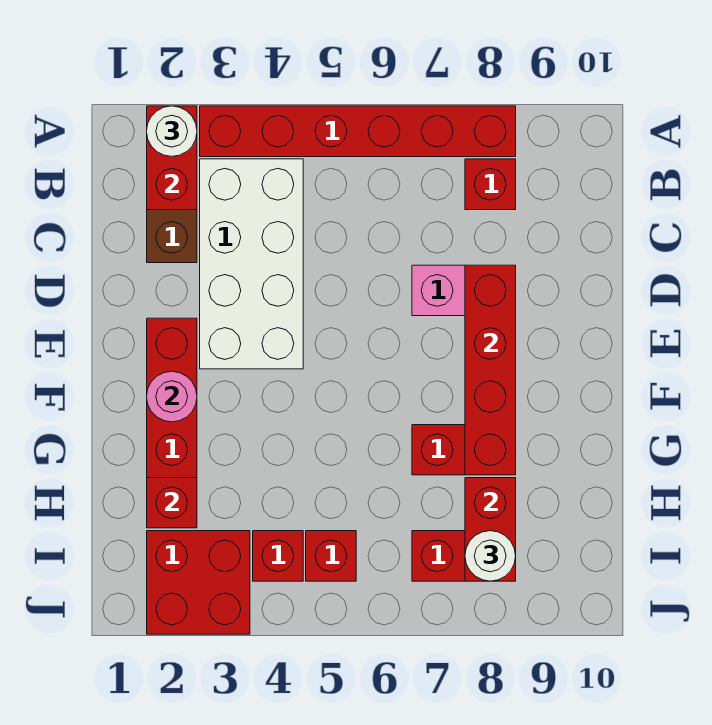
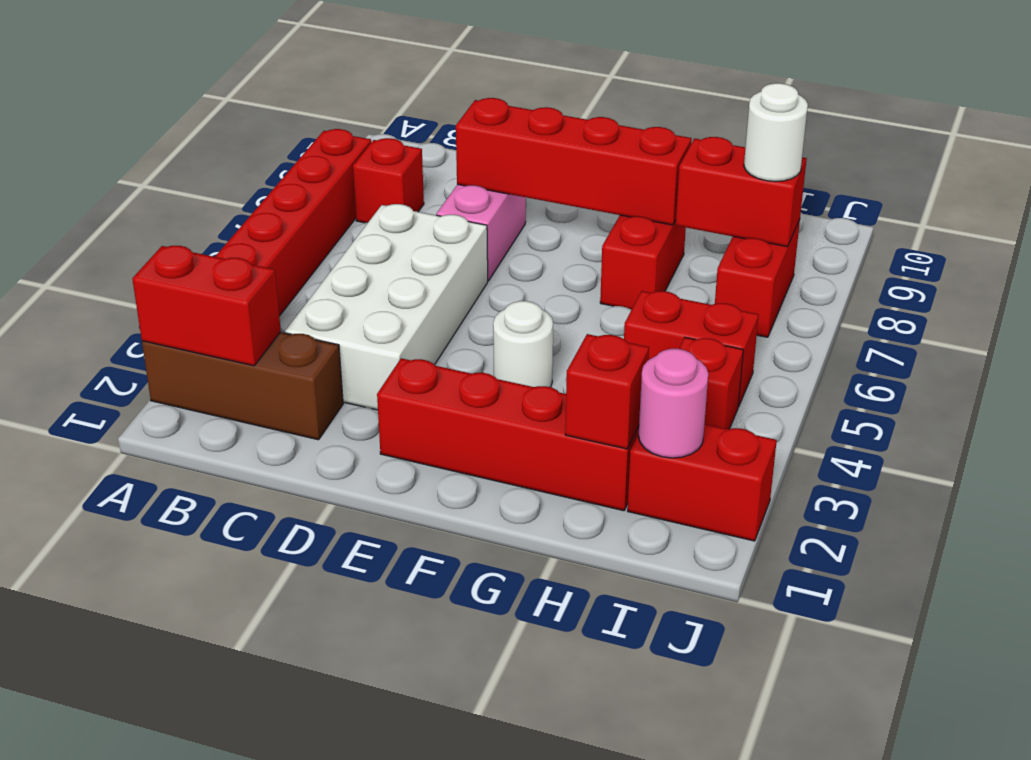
white 1x1 round brick [147,106,197,156] -> white 1x1 round brick moved to [493,301,553,387]
white 2x4 brick [200,159,303,369] -> white 2x4 brick turned to [285,204,488,410]
pink 1x1 round brick [147,371,197,422] -> pink 1x1 round brick moved to [638,349,708,458]
red 2x2 brick [147,531,250,634] -> red 1x2 brick [628,424,777,541]
red 1x1 brick [306,531,356,581] -> red 1x2 brick [624,291,759,407]

